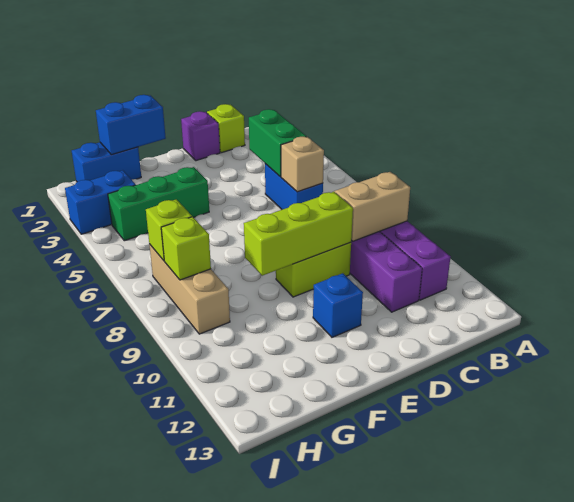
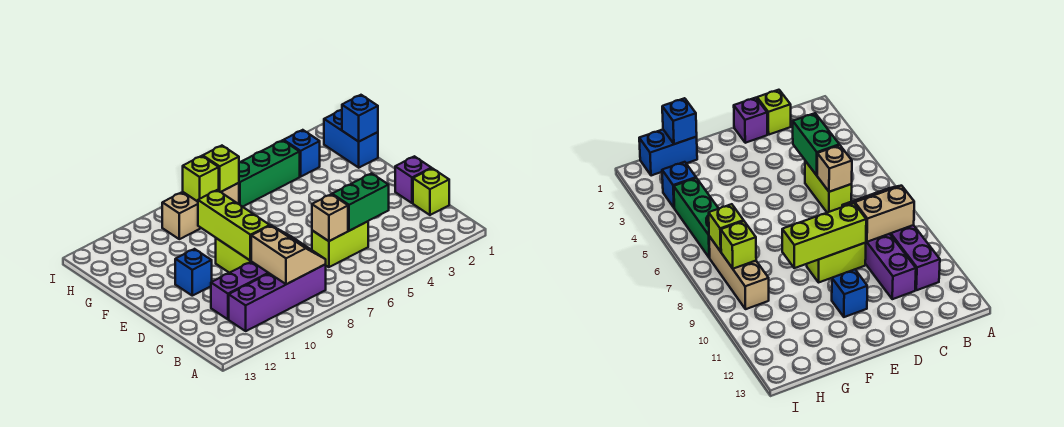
blue 1x2 brick [265,164,323,210] -> lime 1x2 brick [312,221,368,267]
blue 1x2 brick [96,95,166,155] -> blue 1x1 brick [342,95,378,142]
green 1x3 brick [108,167,209,241] -> green 1x3 brick turned to [239,140,300,207]
blue 1x2 brick [65,170,136,234] -> blue 1x1 brick [284,130,320,177]

